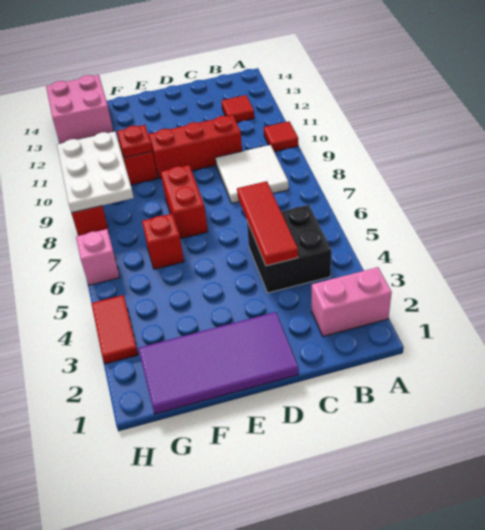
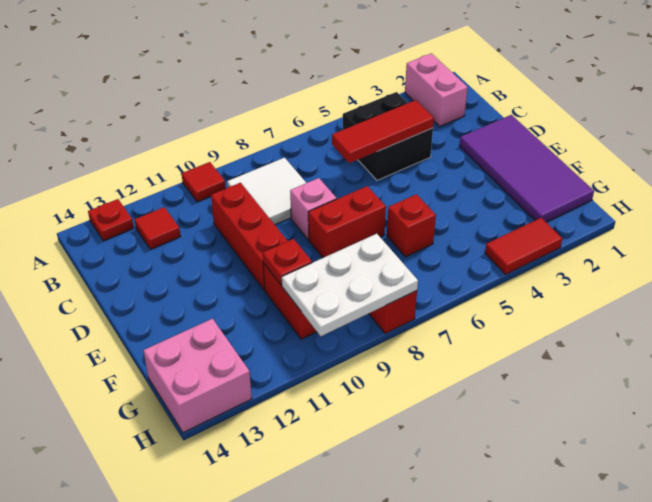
none -> red 1x1 plate [88,199,134,241]
pink 1x1 brick [76,229,120,285] -> pink 1x1 brick moved to [290,178,337,239]

